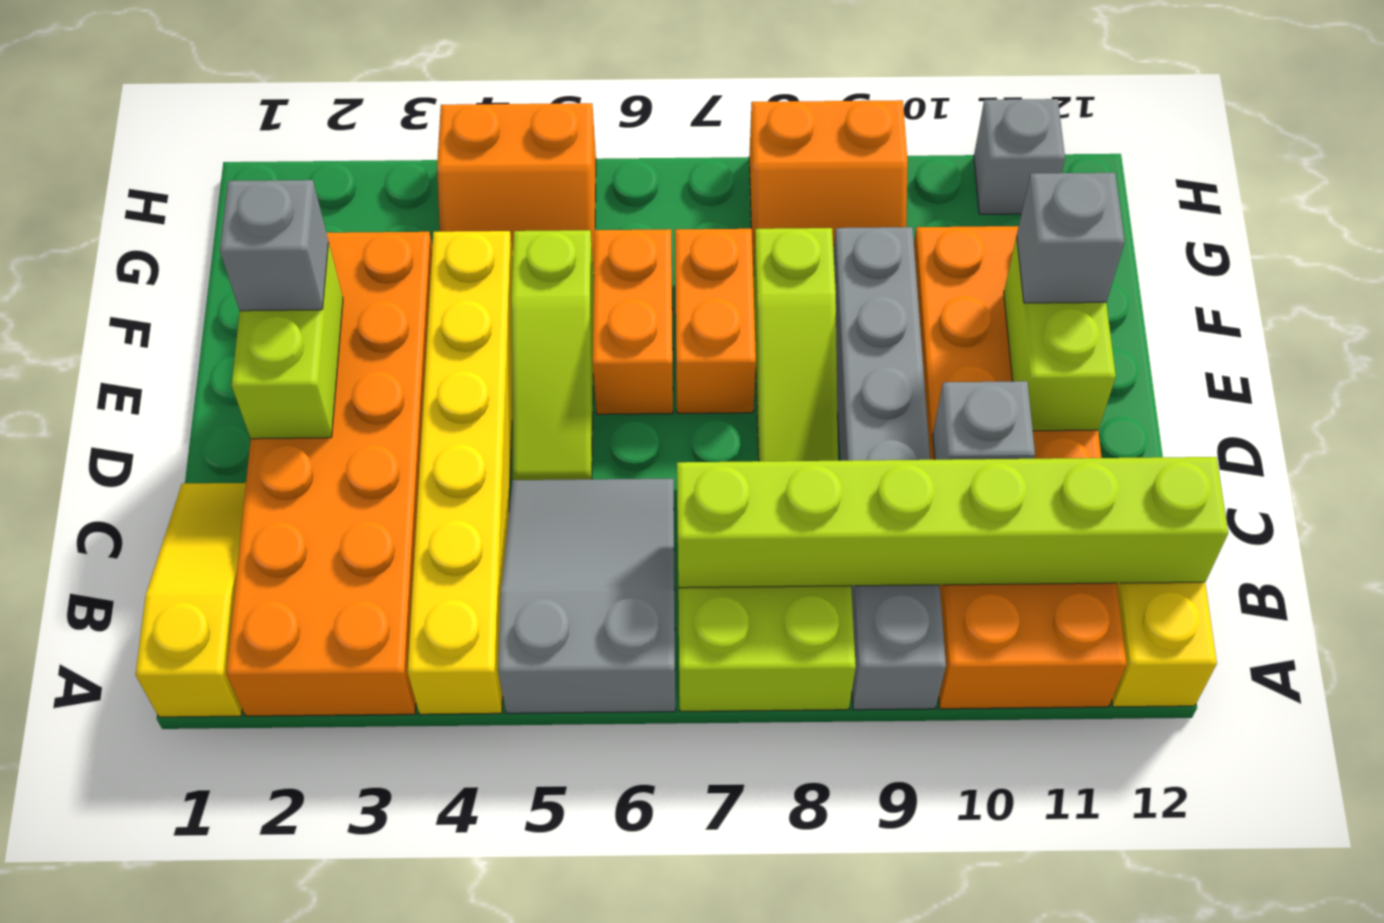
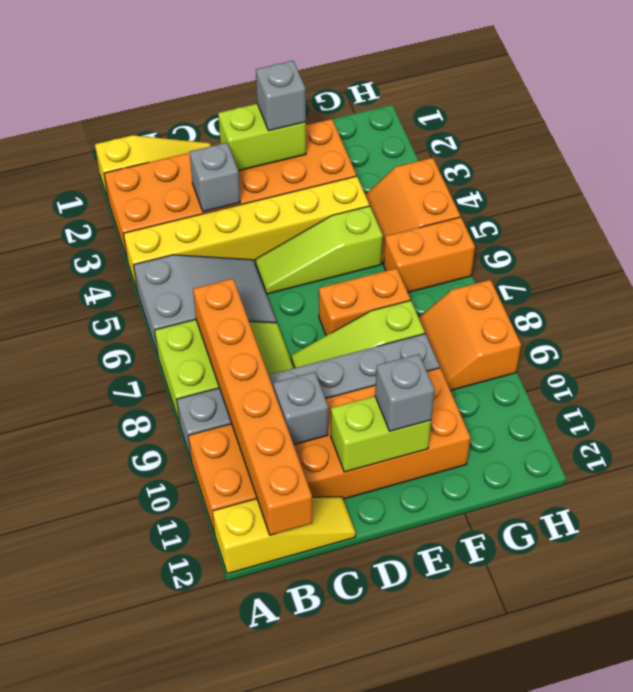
lime 1x6 brick [677,457,1228,588] -> orange 1x6 brick [193,279,312,535]
orange 1x2 brick [593,229,673,414] -> orange 1x2 brick moved to [384,217,475,292]
grey 1x1 brick [974,99,1065,214] -> grey 1x1 brick moved to [190,143,240,212]

